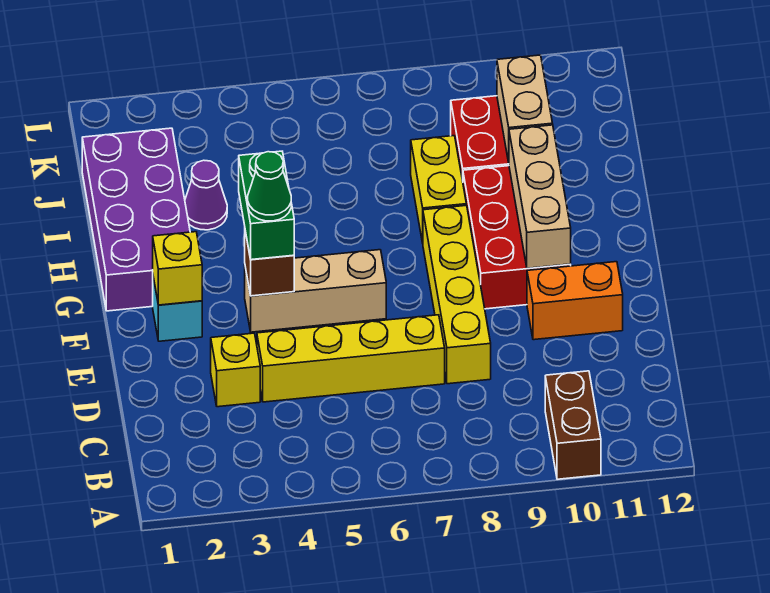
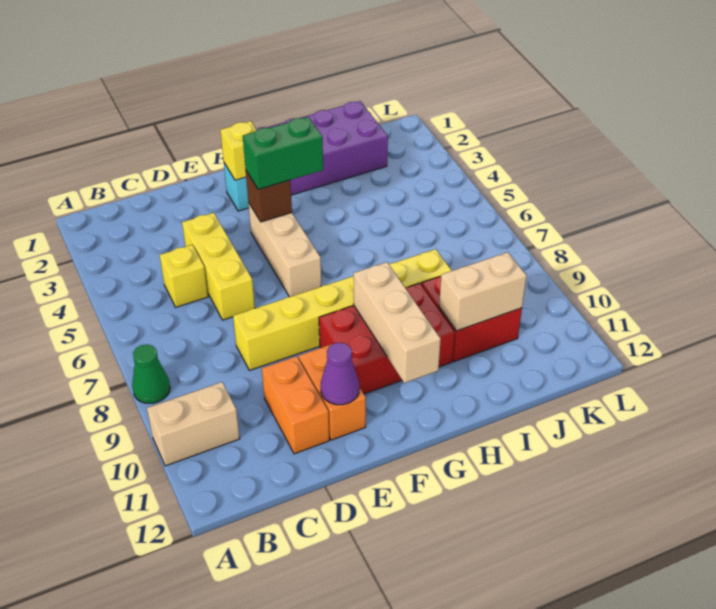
brown 1x2 brick [545,371,601,479] -> tan 1x2 brick [147,382,240,466]
yellow 1x1 brick [211,333,260,407] -> yellow 1x1 brick moved to [160,245,208,307]
yellow 1x4 brick [257,315,445,402] -> yellow 1x3 brick [182,213,255,320]
none -> orange 1x2 brick [262,356,329,454]
green 1x1 cone [248,152,291,221] -> green 1x1 cone moved to [132,344,170,403]
tan 1x3 brick [509,125,571,268] -> tan 1x3 brick turned to [354,262,441,383]
purple 1x1 cone [185,160,227,230] -> purple 1x1 cone moved to [321,343,359,405]

